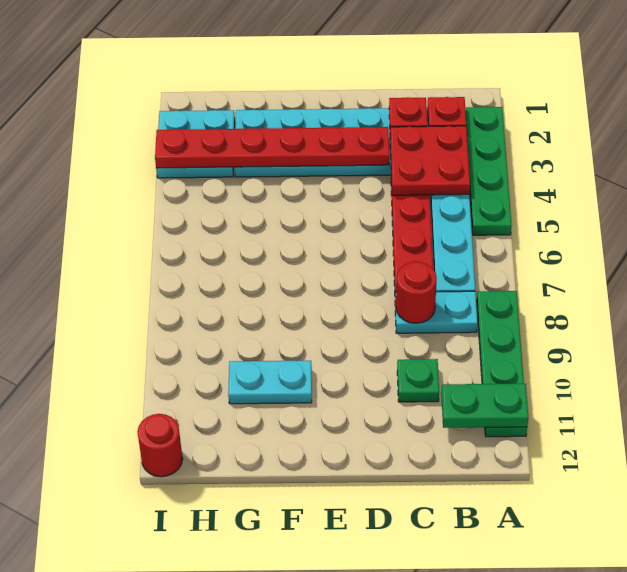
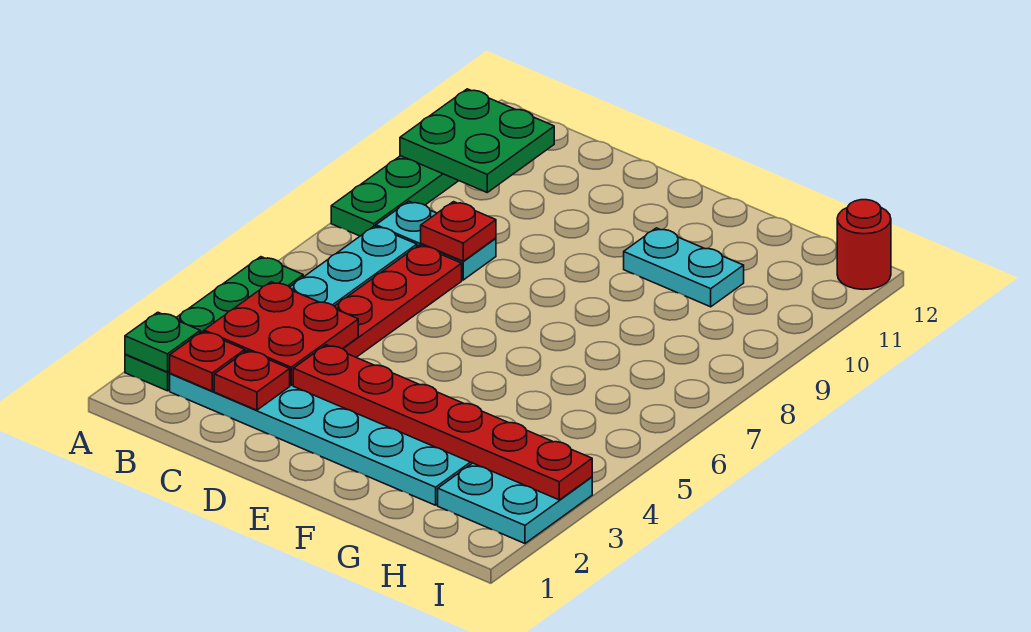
green 1x2 plate [441,384,528,428] -> green 2x2 plate [400,89,554,192]
red 1x1 round brick [396,262,437,323] -> red 1x1 plate [421,202,496,261]
green 1x1 plate [397,359,439,402] -> green 1x1 plate moved to [125,312,200,372]

